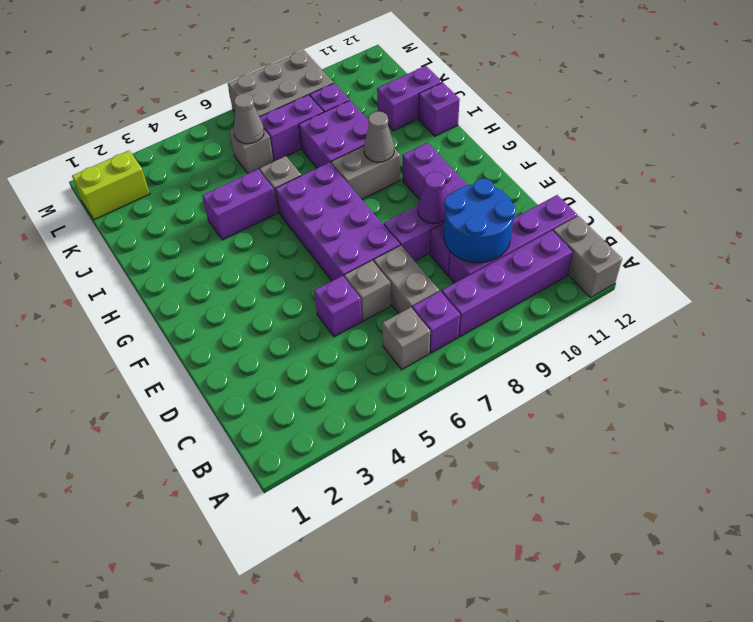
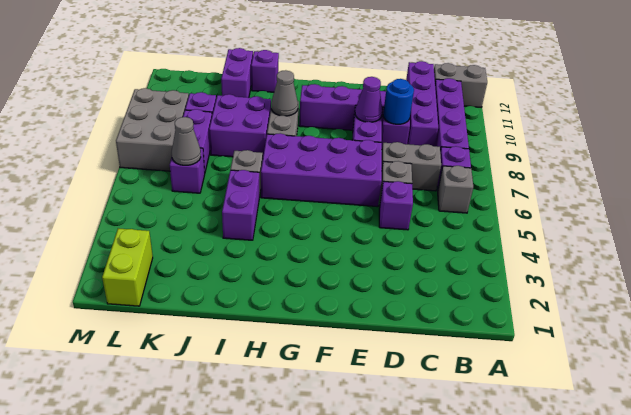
blue 2x2 round brick [444,179,516,263] -> blue 1x1 round brick [383,79,414,124]
grey 1x1 brick [229,128,273,173] -> purple 1x1 brick [170,148,205,193]

